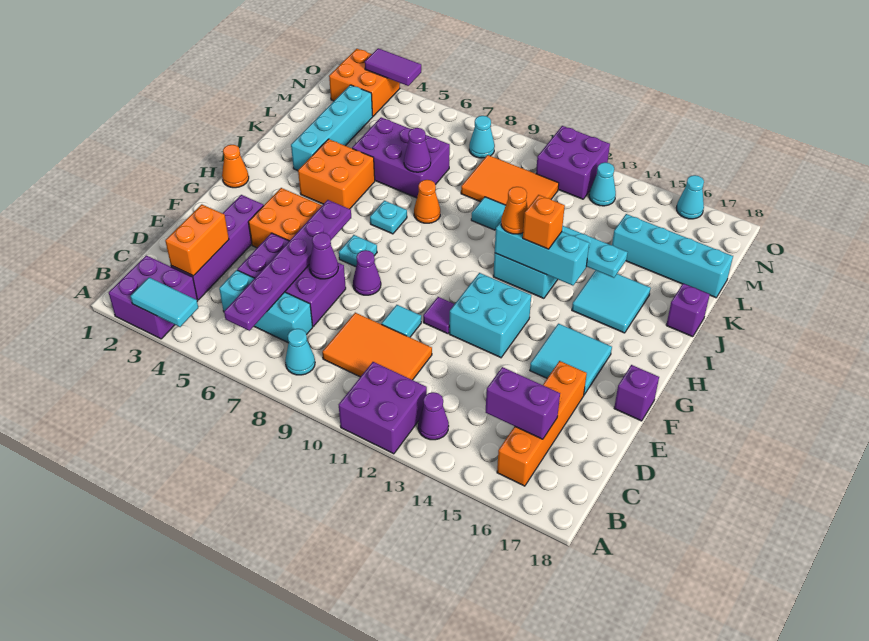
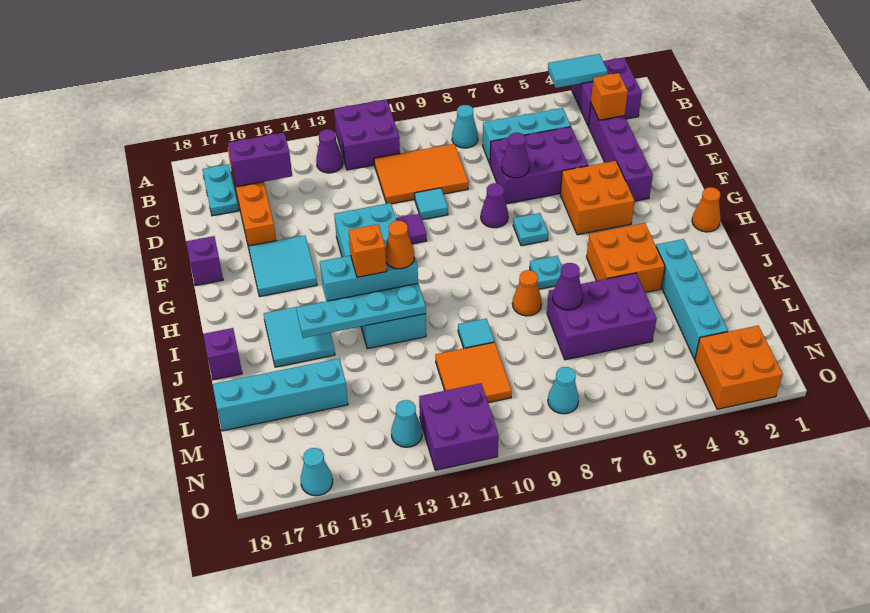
purple 1x6 plate [224,200,351,331] -> none
none -> cyan 1x2 plate [202,164,239,216]
orange 1x2 brick [165,204,229,276] -> orange 1x1 brick [591,73,628,120]
orange 2x3 tile [461,155,559,207] -> orange 2x2 tile [435,342,512,403]
purple 1x2 tile [365,48,421,86] -> none

